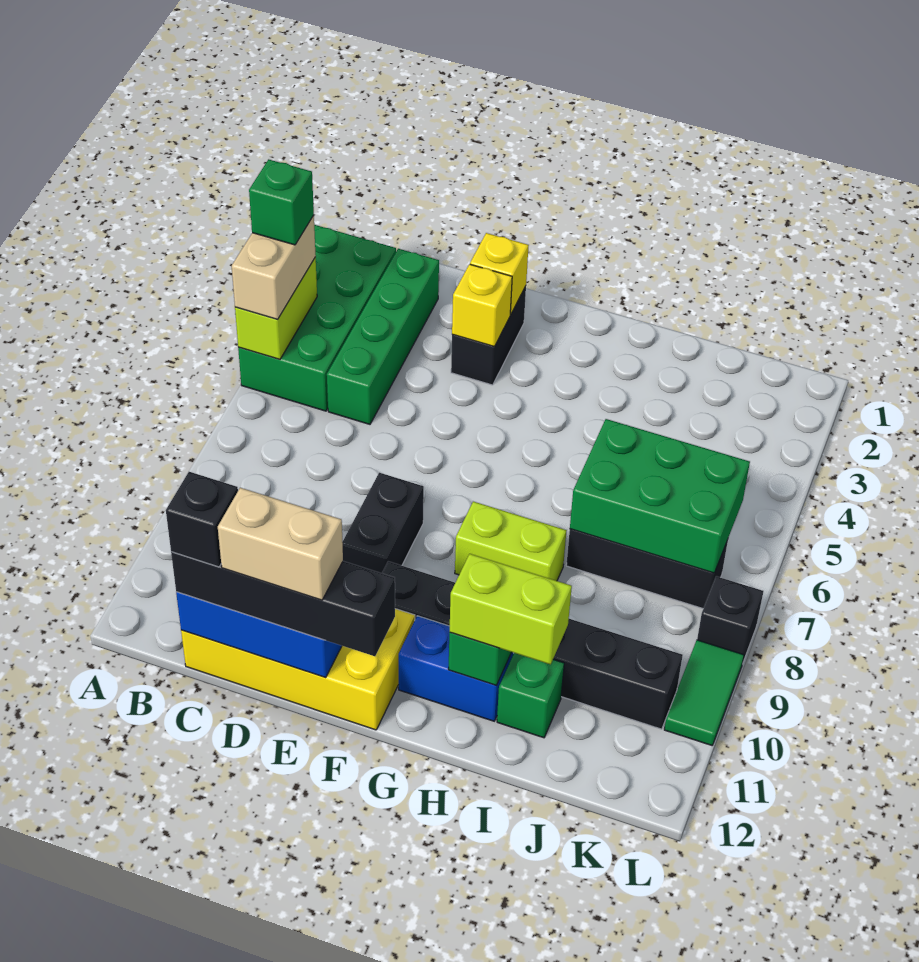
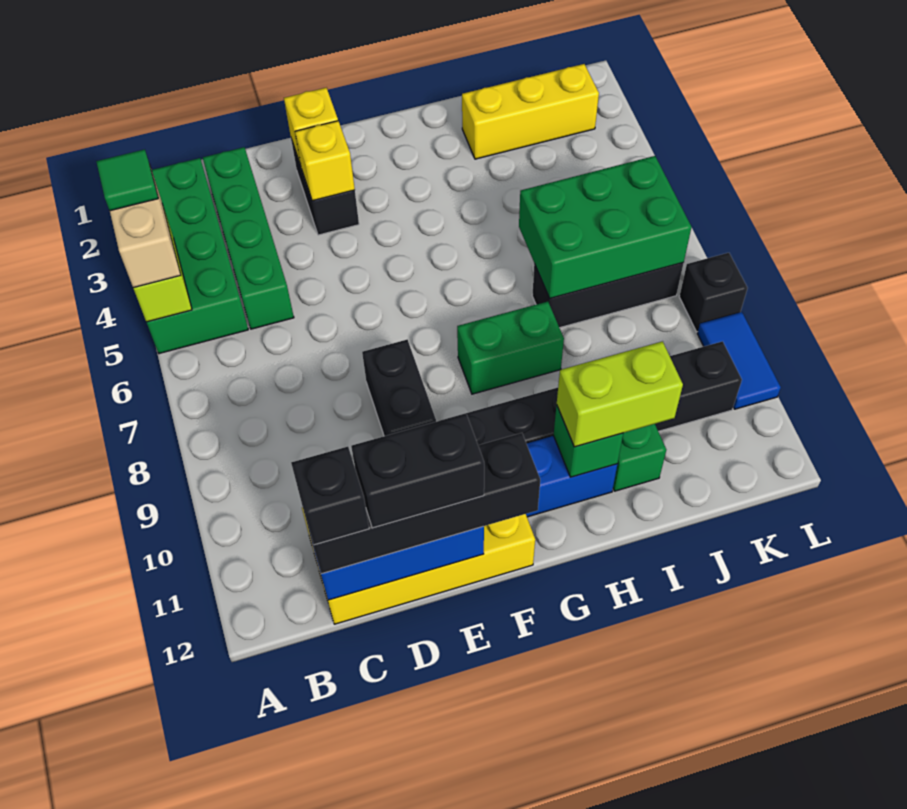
green 1x1 brick [249,159,314,245] -> green 1x1 tile [96,149,158,211]
tan 1x2 brick [218,488,343,600] -> black 1x2 brick [351,413,484,528]
lime 1x2 brick [455,502,567,581] -> green 1x2 brick [457,302,564,394]
none -> yellow 1x3 brick [462,64,599,159]
green 1x2 tile [664,640,744,745] -> blue 1x2 tile [697,312,781,409]

